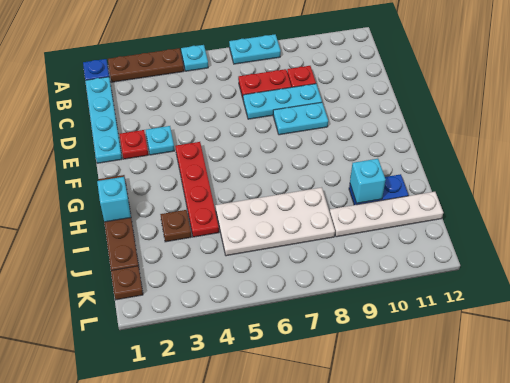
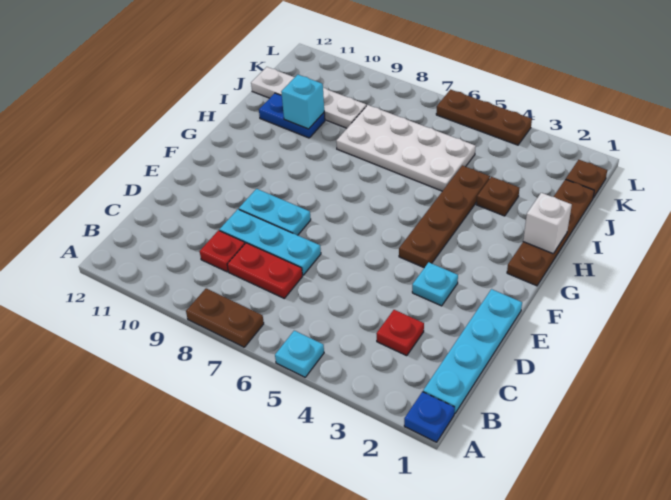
brown 1x3 plate [108,48,184,82] -> brown 1x3 plate moved to [436,90,532,145]
cyan 1x2 plate [229,34,281,64] -> brown 1x2 plate [186,288,264,347]
red 1x1 plate [119,130,148,159] -> red 1x1 plate moved to [376,310,424,356]
red 1x4 plate [175,142,219,237] -> brown 1x4 plate [399,165,490,268]
cyan 1x1 brick [97,177,131,222] -> white 1x1 brick [523,193,572,253]

